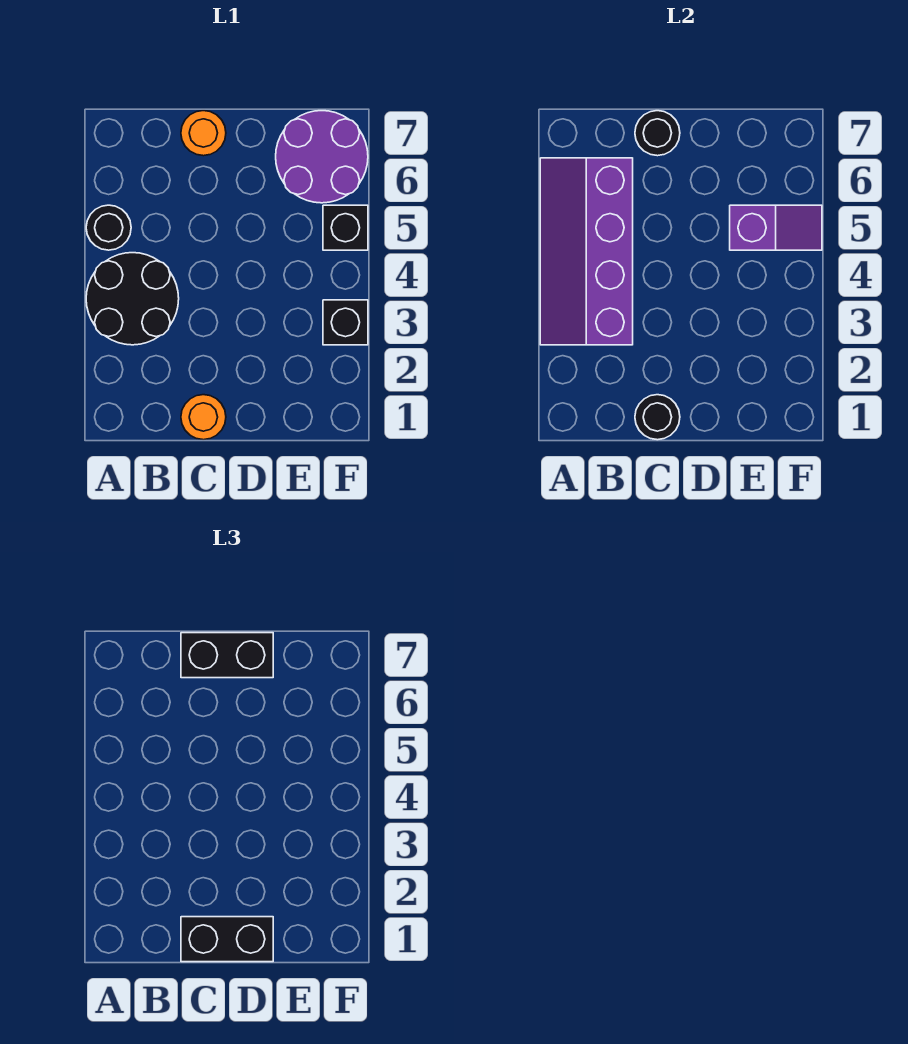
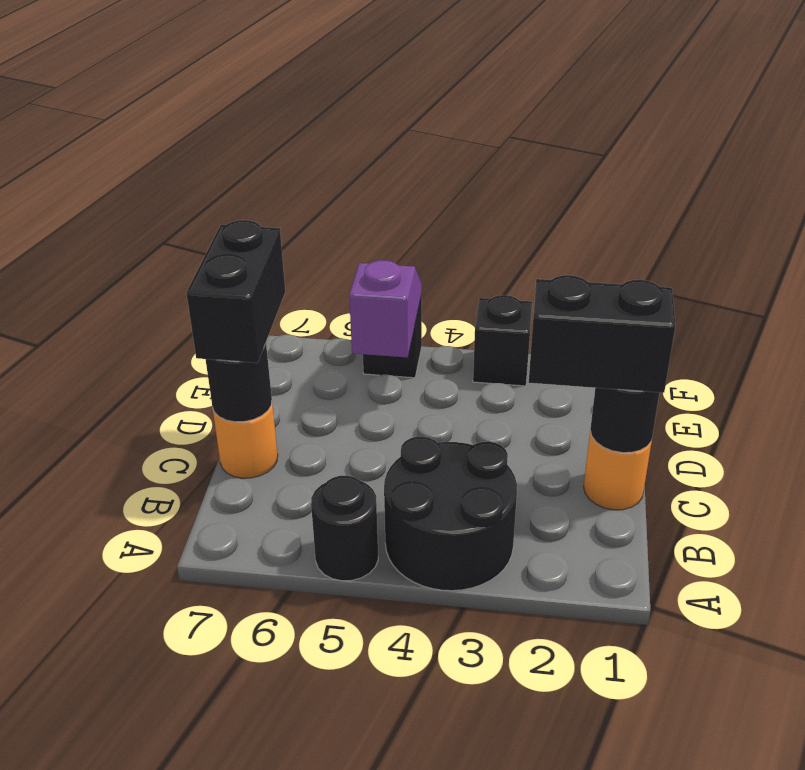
purple 2x4 slope [540,158,633,345] -> none
black 1x2 brick [181,917,273,962] -> black 1x2 brick turned to [529,275,675,393]
purple 2x2 round brick [276,111,368,203] -> none

